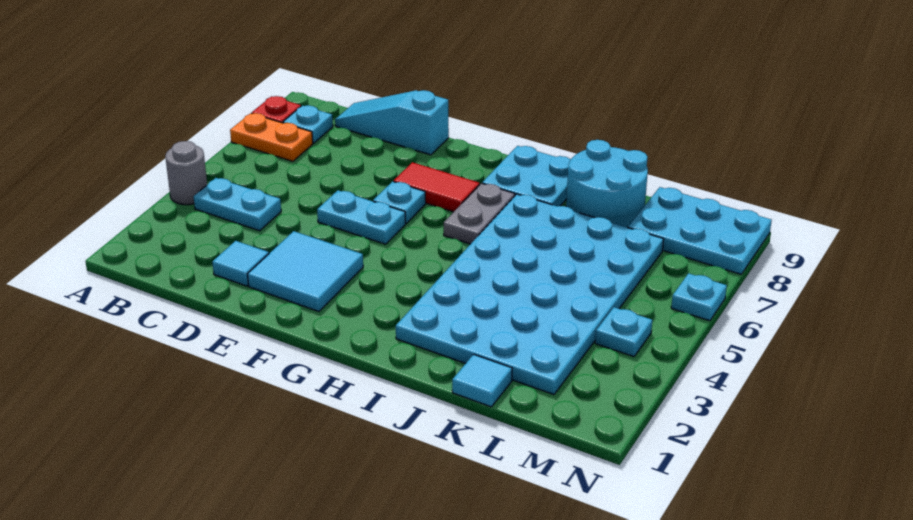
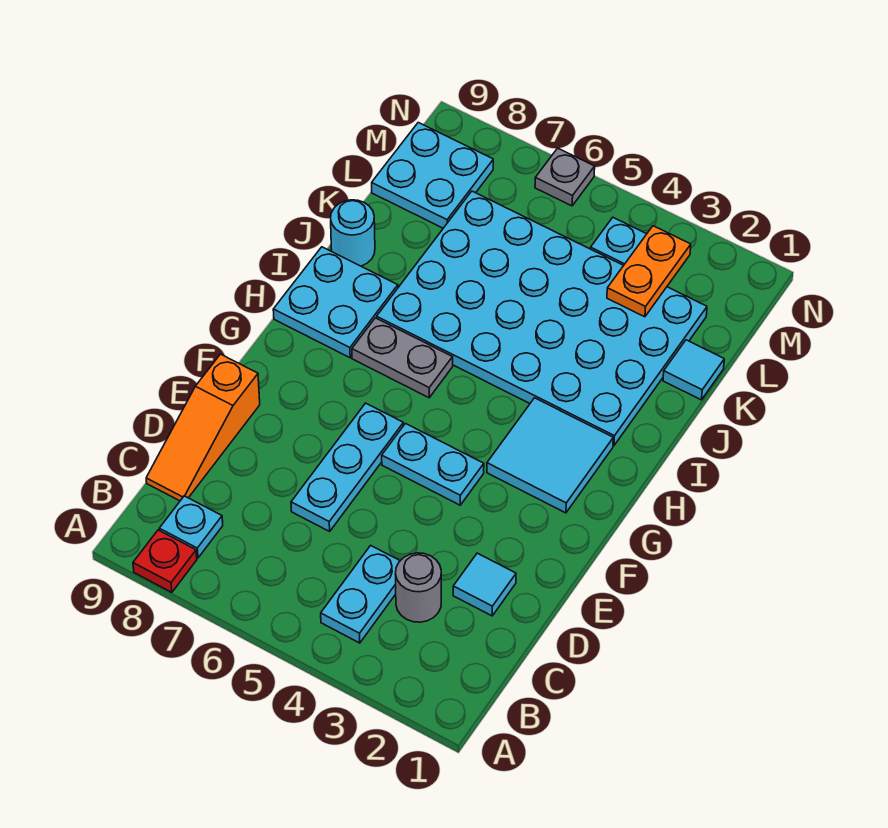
grey 1x1 round brick [165,141,207,205] -> grey 1x1 round brick moved to [396,553,441,622]
orange 1x2 plate [230,113,313,161] -> orange 1x2 plate moved to [607,226,691,317]
cyan 1x3 slope [335,90,449,155] -> orange 1x3 slope [146,354,260,501]
cyan 2x2 tile [248,231,363,312] -> cyan 2x2 tile moved to [487,398,613,513]
cyan 1x2 plate [317,190,406,244] -> cyan 1x2 plate turned to [382,424,484,505]
cyan 1x1 plate [373,181,426,223] -> cyan 1x3 plate [291,403,403,531]
red 1x2 tile [393,162,480,212] -> none
cyan 2x2 round brick [566,140,648,228] -> cyan 1x1 round brick [331,200,375,266]
cyan 2x3 plate [628,187,772,274] -> cyan 2x2 plate [372,123,493,228]
cyan 1x1 plate [671,273,727,321] -> grey 1x1 plate [535,148,595,206]

